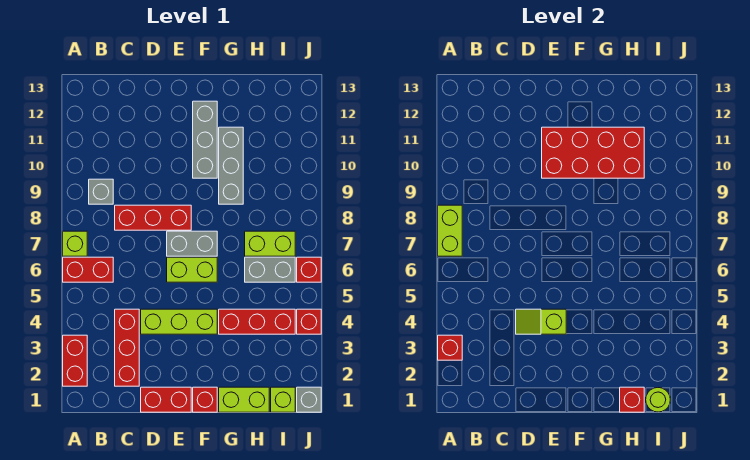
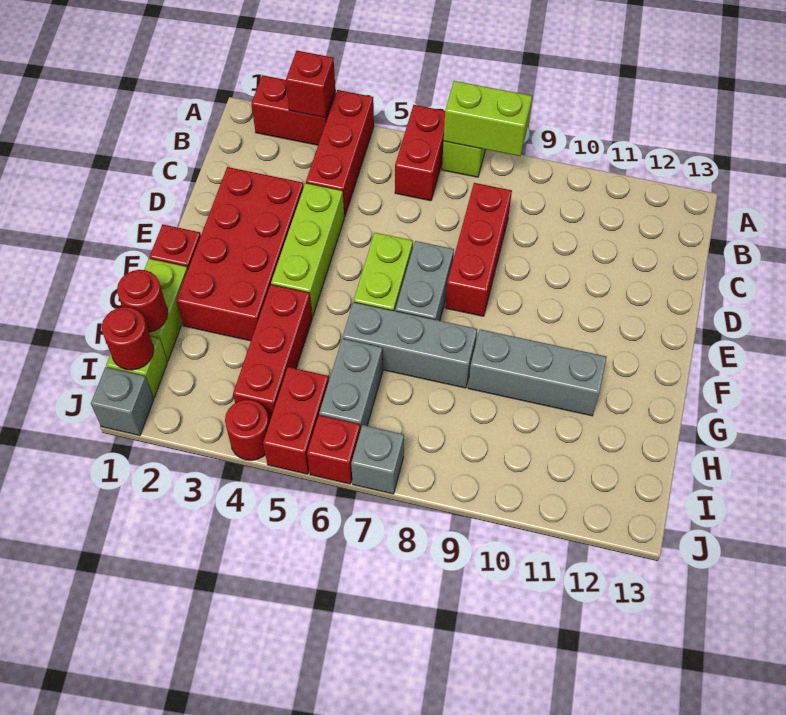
grey 1x1 brick [89,179,113,204] -> grey 1x1 brick moved to [351,425,404,494]
red 1x3 brick [115,309,139,386] -> red 1x3 brick turned to [306,90,374,217]
red 1x2 brick [141,387,191,412] -> red 1x2 brick moved to [263,367,329,474]
lime 1x2 slope [516,309,566,334] -> none
red 2x4 brick [542,127,644,178] -> red 2x4 brick moved to [176,167,304,341]
grey 1x3 brick [193,101,217,178] -> grey 1x3 brick moved to [343,302,477,388]
red 1x1 brick [620,387,644,412] -> red 1x1 round brick [117,270,168,332]
lime 1x2 brick [245,231,295,256] -> none
lime 1x1 round brick [646,388,670,412] -> red 1x1 round brick [102,307,154,370]
red 1x1 brick [297,309,321,334] -> red 1x1 round brick [225,400,269,460]

